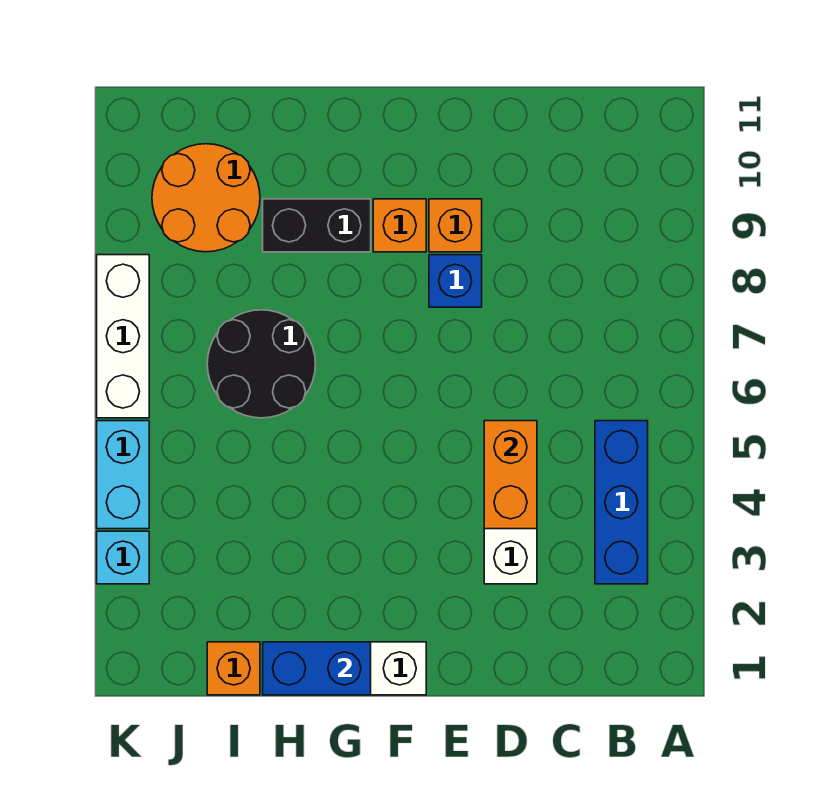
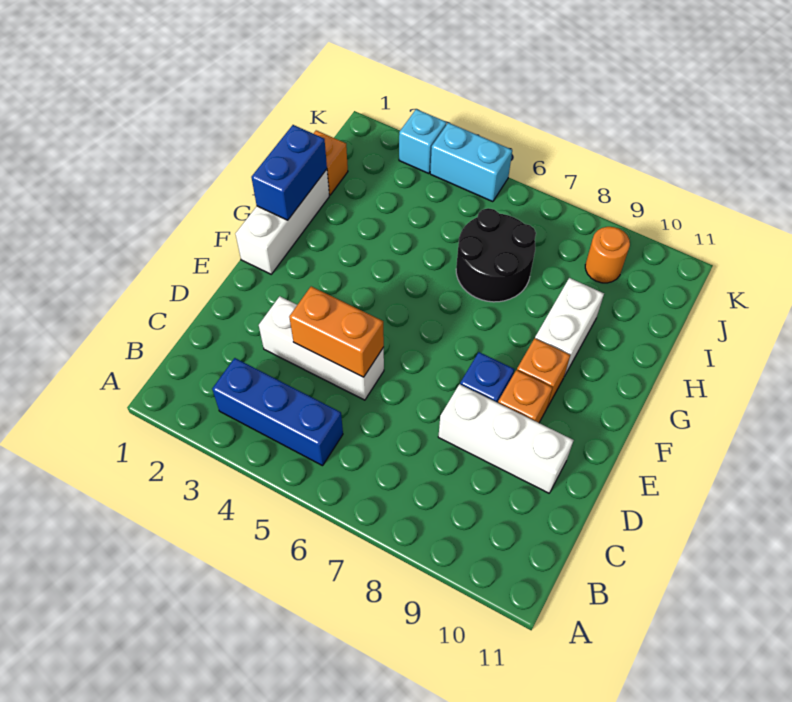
black 1x2 brick [263,199,371,252] -> white 1x2 brick [535,278,604,376]
orange 2x2 round brick [152,144,260,252] -> orange 1x1 round brick [585,227,630,283]
white 1x3 brick [97,255,149,418] -> white 1x3 brick moved to [438,384,574,493]

